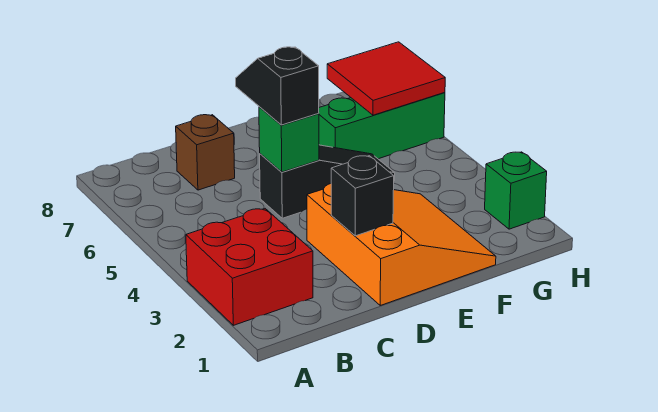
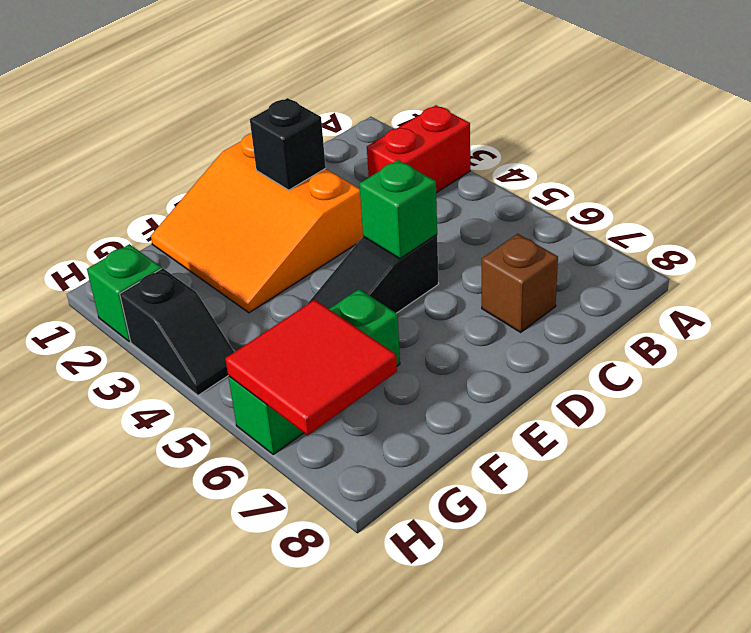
red 2x2 brick [186,209,313,325] -> red 1x2 brick [367,105,470,193]
black 1x2 slope [236,47,319,125] -> black 1x2 slope moved to [120,268,234,395]

